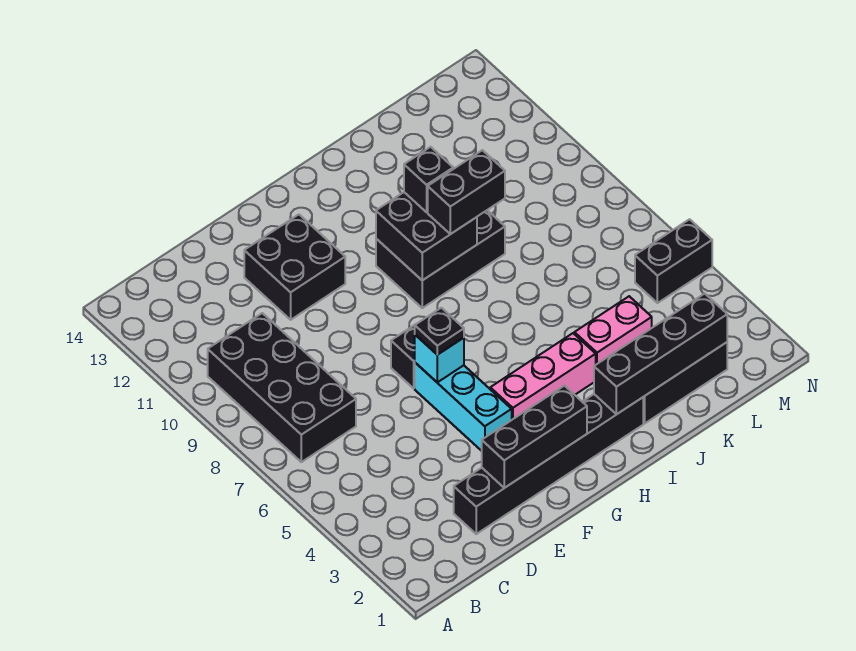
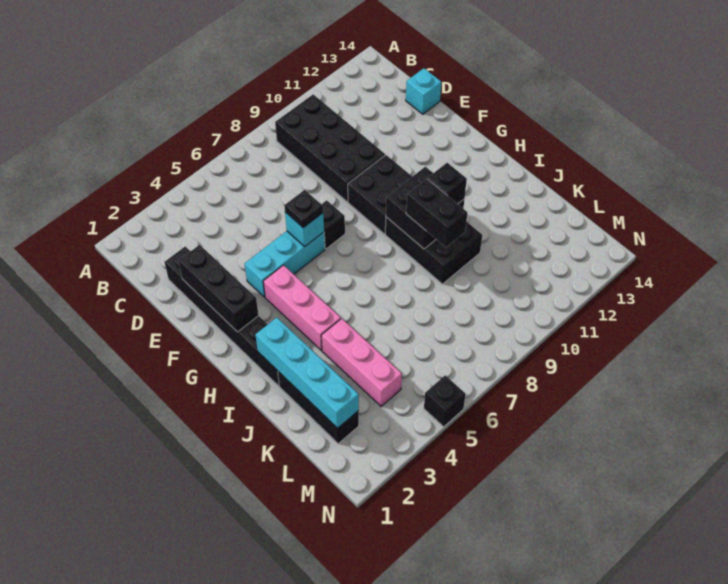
black 2x4 brick [208,313,356,462] -> black 2x4 brick turned to [275,94,385,202]
none -> cyan 1x1 brick [406,68,441,114]
black 2x2 brick [244,214,345,320] -> black 2x2 brick moved to [348,155,412,234]
black 1x4 brick [594,294,727,414] -> cyan 1x4 brick [256,318,359,428]
pink 1x2 brick [574,296,652,364] -> pink 1x3 brick [321,318,402,406]
black 1x2 brick [635,219,712,303] -> black 1x1 brick [424,375,466,427]

